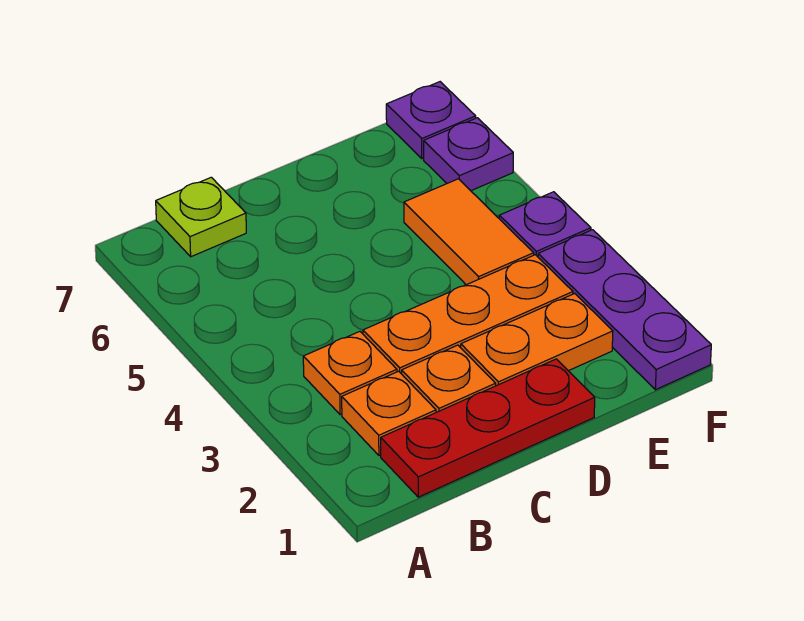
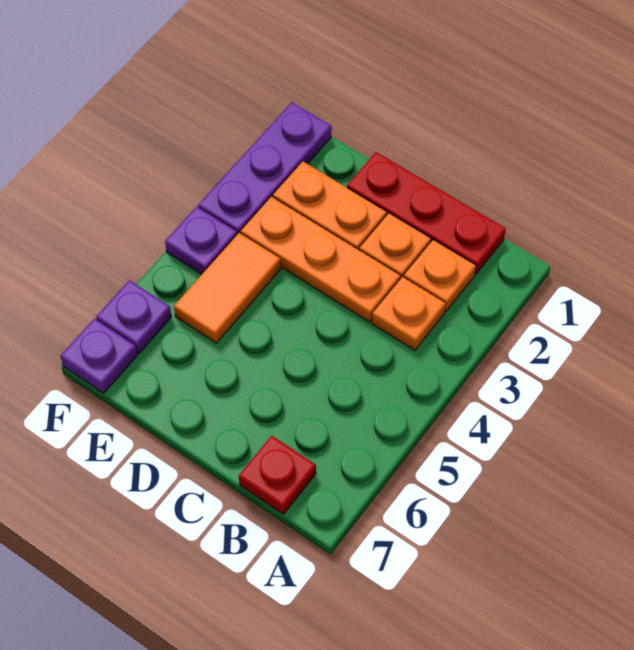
lime 1x1 plate [156,177,246,257] -> red 1x1 plate [239,436,316,514]

